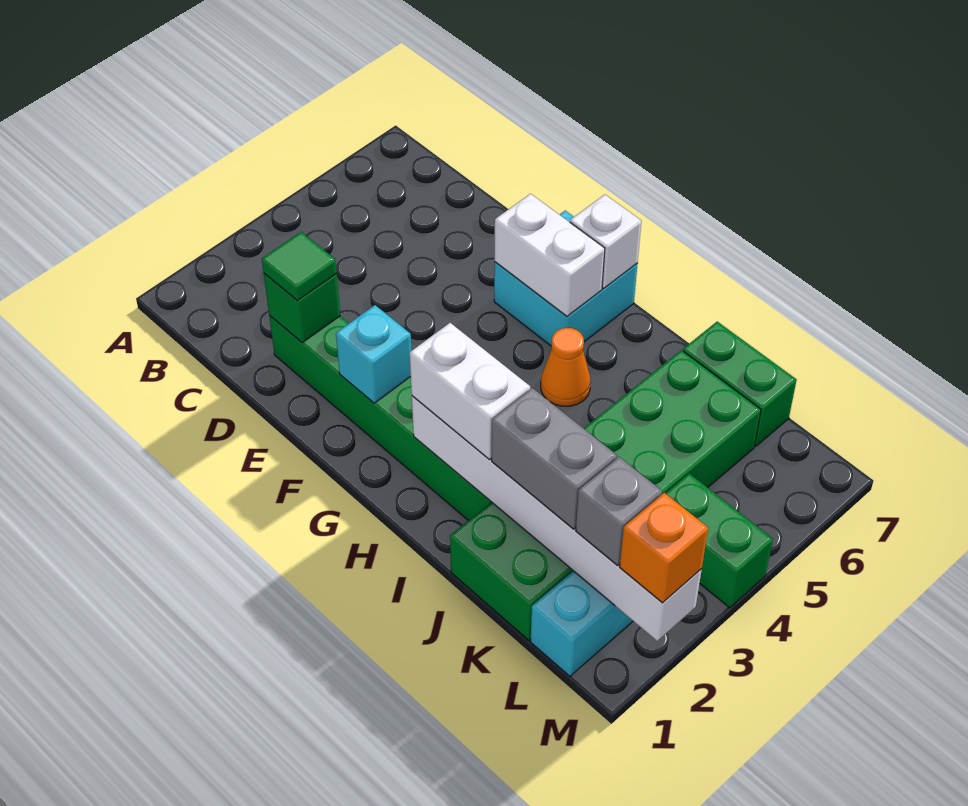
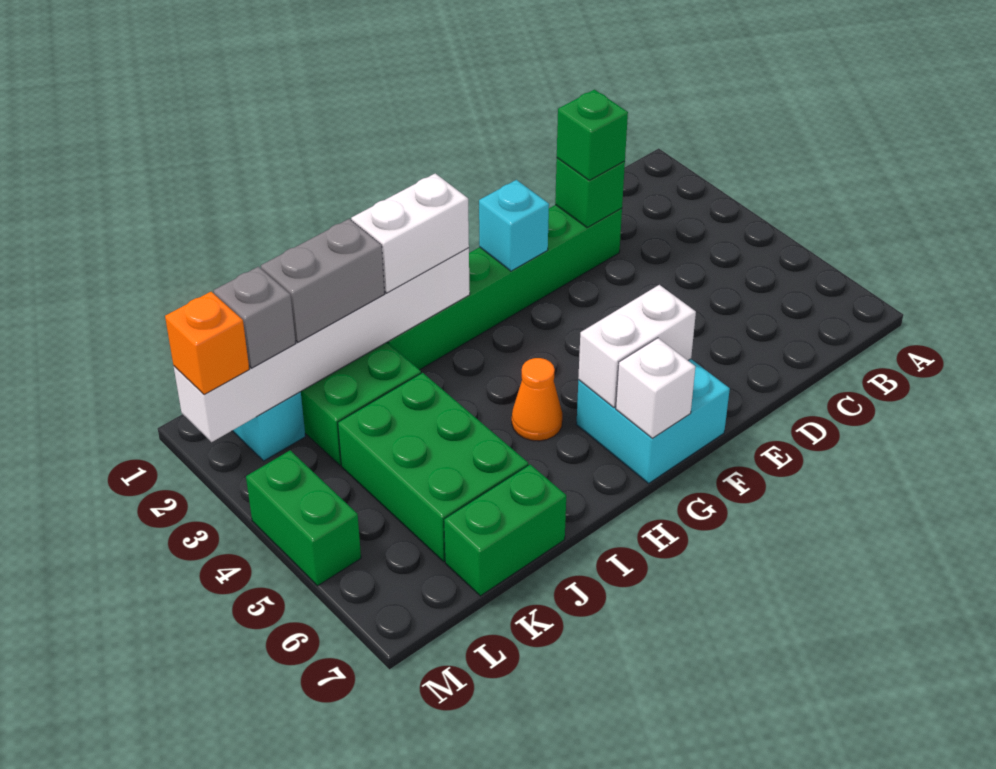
green 1x1 tile [262,232,337,301] -> green 1x1 brick [557,90,628,180]
green 1x2 brick [666,474,773,608] -> green 1x2 brick turned to [246,451,361,586]

